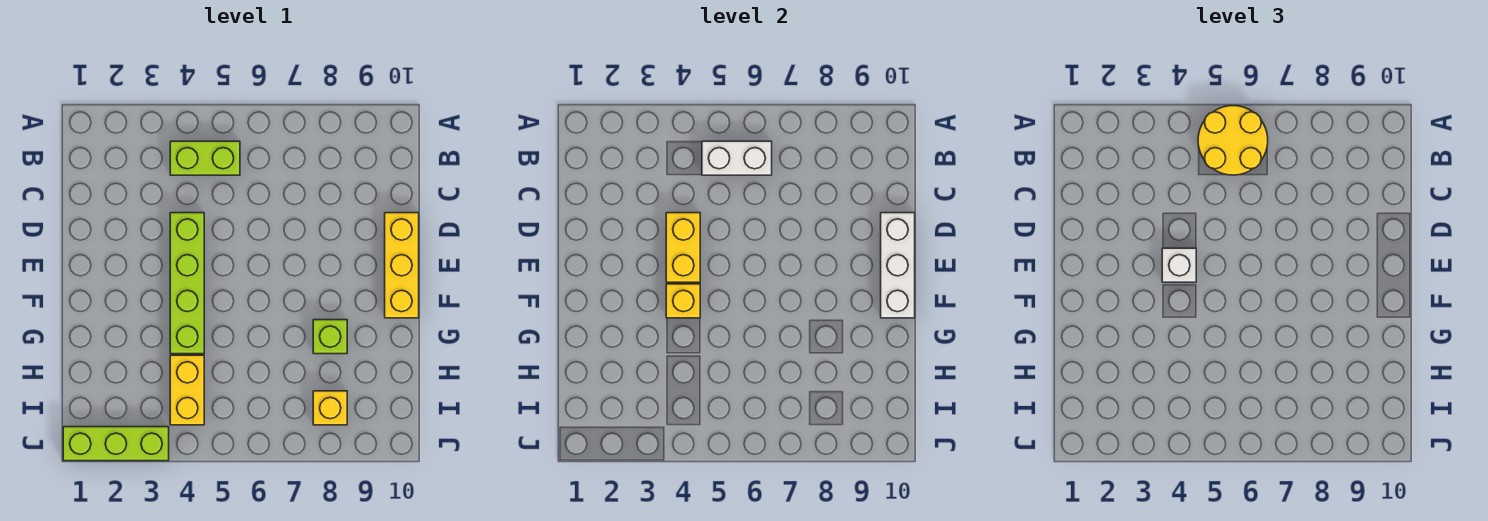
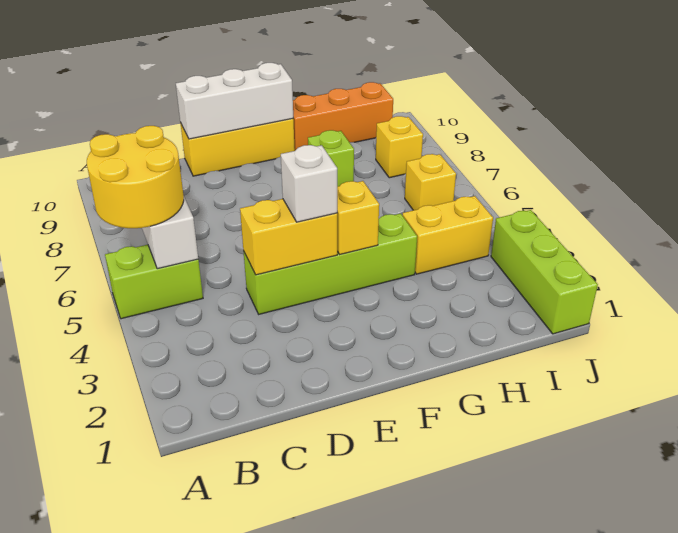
lime 1x2 brick [170,141,240,175] -> lime 1x2 brick turned to [105,245,203,319]
none -> orange 1x3 brick [293,82,393,150]
none -> yellow 1x1 brick [405,154,456,210]

